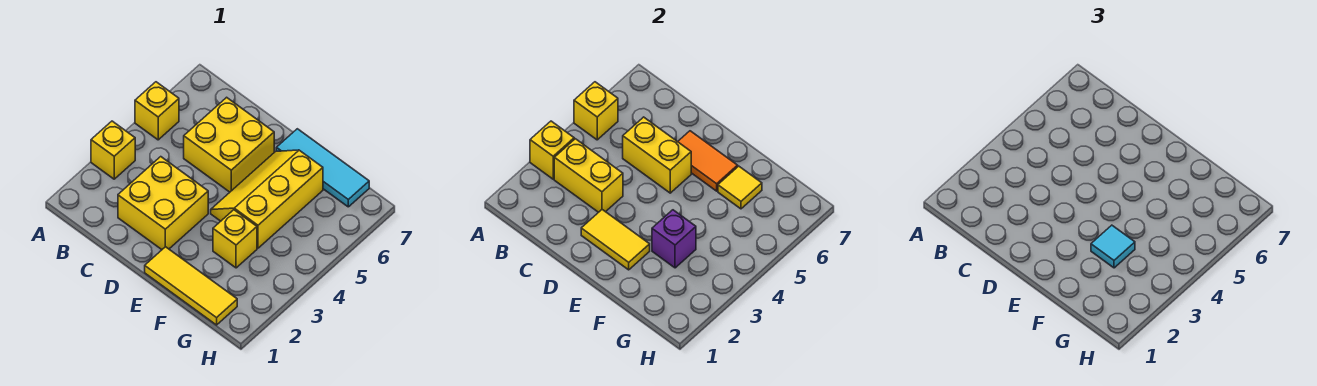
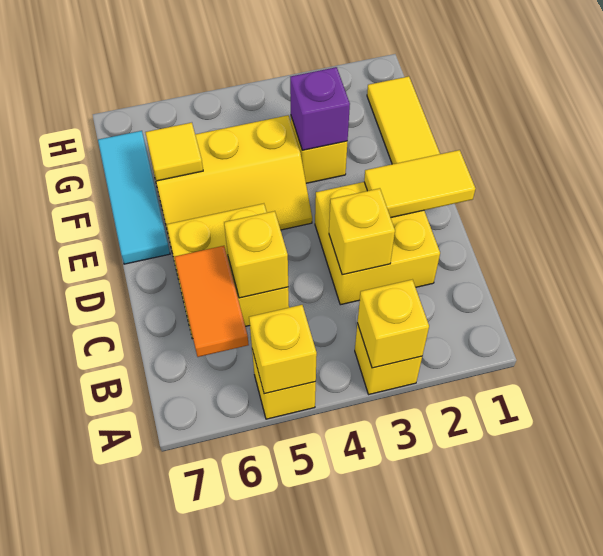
yellow 1x2 brick [554,139,623,212] -> yellow 1x1 brick [329,188,395,275]
yellow 1x2 brick [623,117,691,193] -> yellow 1x1 brick [224,211,288,298]
yellow 1x2 tile [581,210,650,270] -> yellow 1x2 tile turned to [364,150,476,218]
orange 1x2 tile [678,131,738,191] -> orange 1x2 tile moved to [174,246,249,357]
cyan 1x1 tile [1091,225,1135,268] -> none

